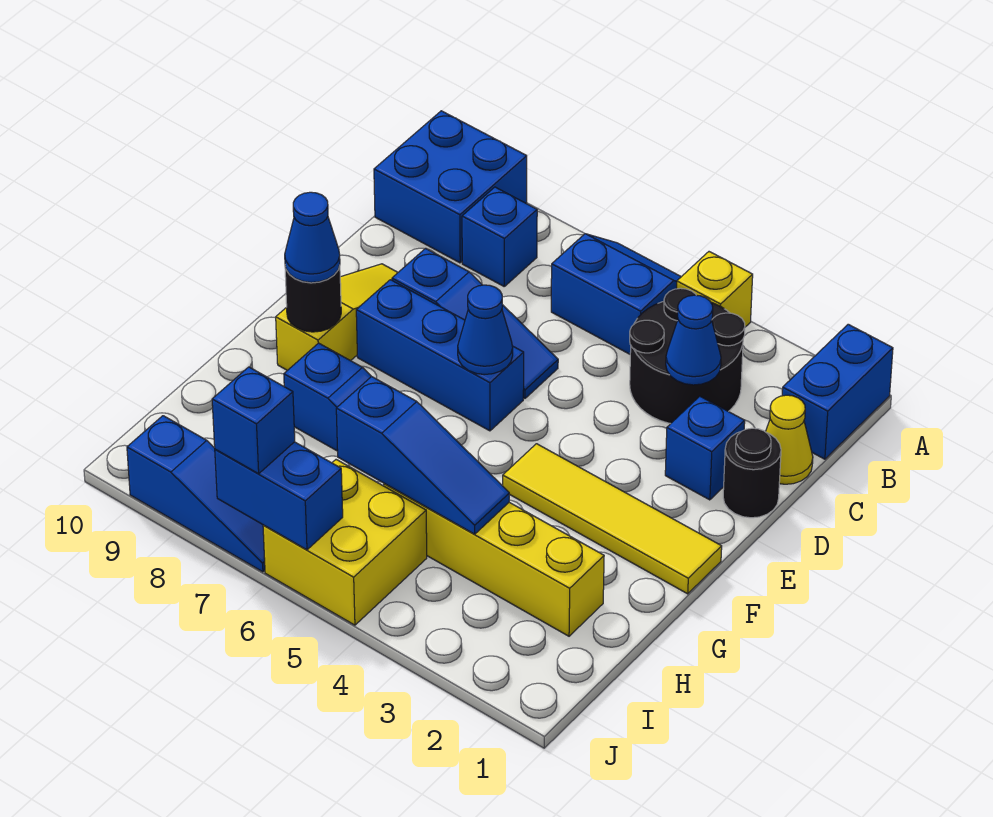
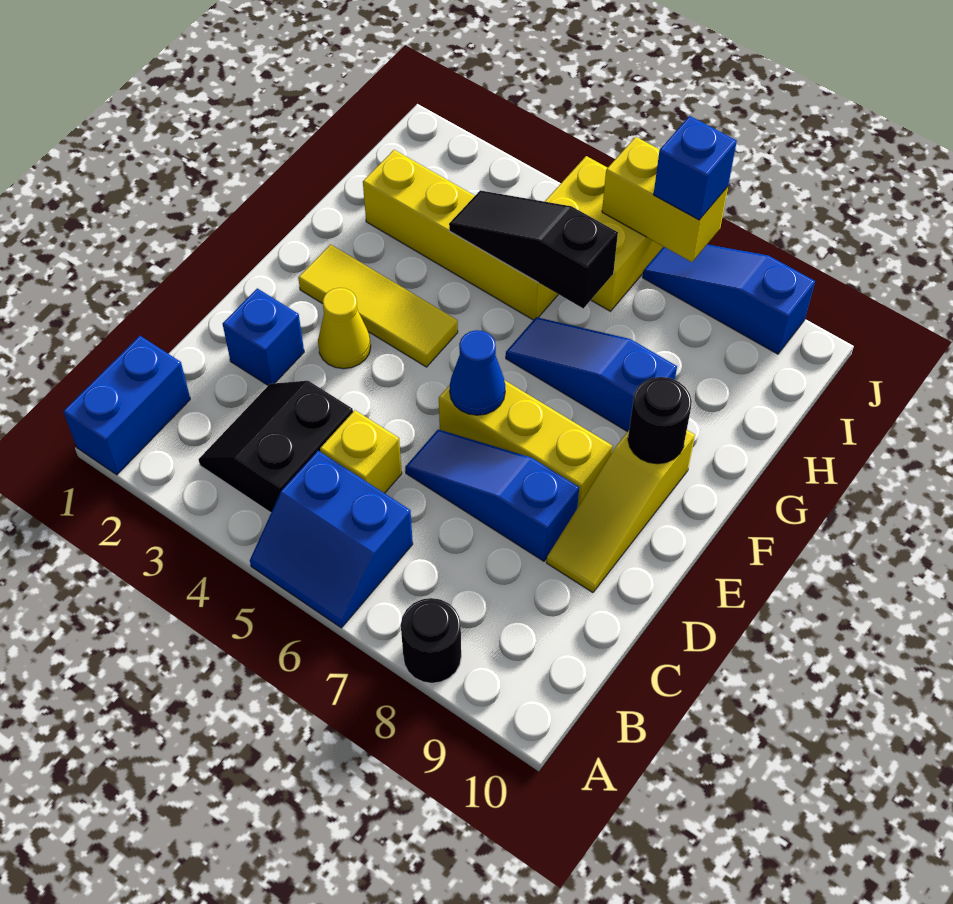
yellow 1x1 brick [677,252,753,327] -> yellow 1x1 brick moved to [320,410,402,493]
blue 2x2 brick [374,111,527,263] -> none
black 2x2 round brick [630,288,745,424] -> black 2x2 slope [199,381,353,513]
blue 1x1 brick [462,187,537,286] -> none
yellow 1x1 cone [766,395,813,484] -> yellow 1x1 cone moved to [318,288,371,369]
blue 1x1 cone [666,295,721,385] -> none
black 1x1 round brick [723,428,781,518] -> black 1x1 round brick moved to [401,598,461,683]
blue 1x3 brick [356,280,524,431] -> yellow 1x3 brick [439,380,613,508]
yellow 1x4 tile [503,444,722,594] -> yellow 1x3 tile [298,245,458,367]
blue 1x1 cone [285,192,340,282] -> none
blue 1x3 slope [336,376,509,534] -> black 1x3 slope [449,190,618,308]
blue 1x2 brick [215,442,343,550] -> yellow 1x2 brick [602,137,728,262]

